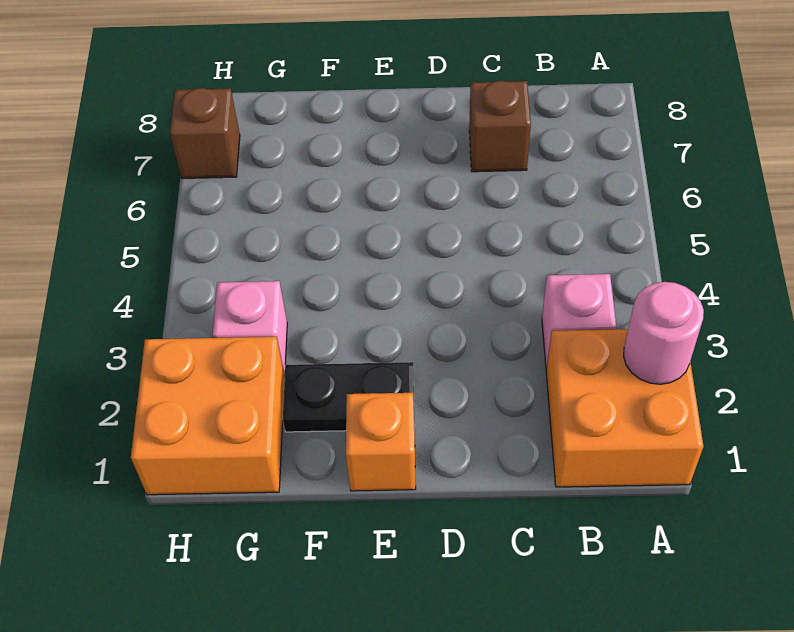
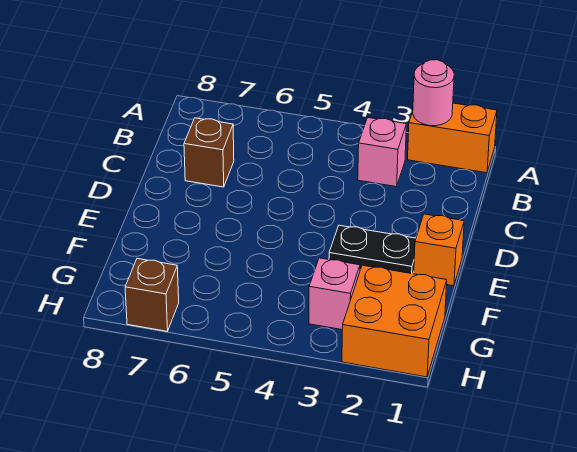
orange 2x2 brick [546,329,704,487] -> orange 1x2 brick [408,103,497,173]
black 1x2 plate [283,362,415,432] -> black 1x2 plate turned to [329,225,416,274]

